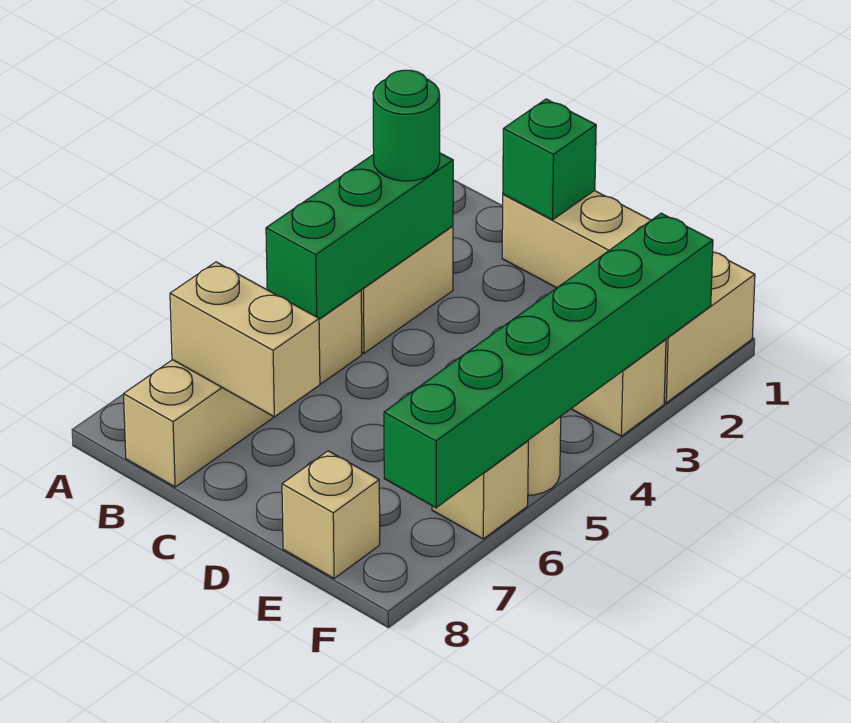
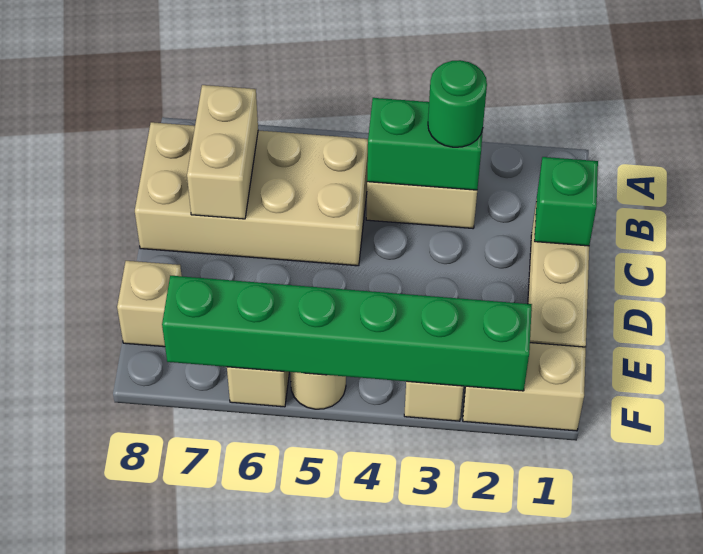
green 1x3 brick [266,153,453,319] -> green 1x2 brick [367,98,483,190]
tan 1x4 brick [124,290,362,487] -> tan 2x4 brick [135,122,368,266]

